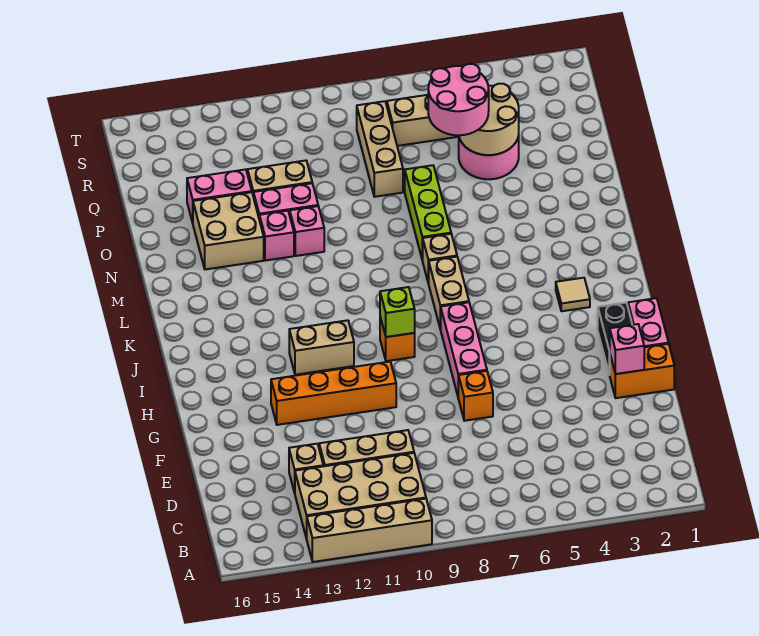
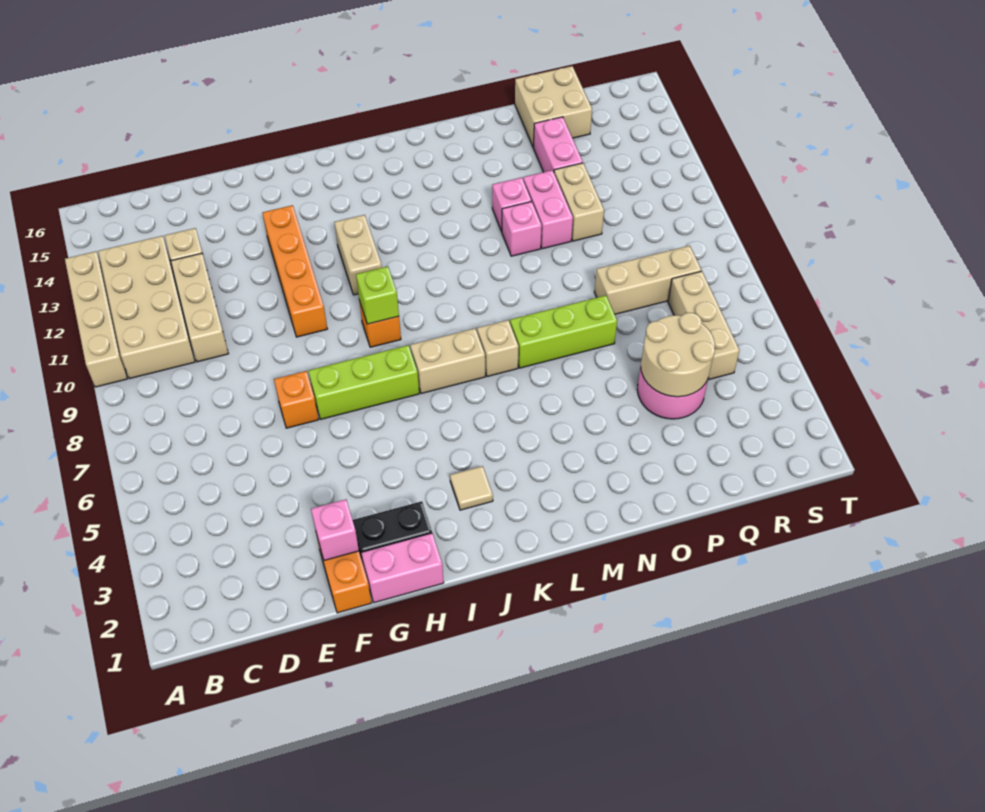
pink 1x3 brick [441,302,487,395] -> lime 1x3 brick [309,345,419,419]
tan 2x2 brick [193,192,264,269] -> tan 2x2 brick moved to [515,66,592,147]
pink 2x2 round brick [428,64,489,135] -> none

